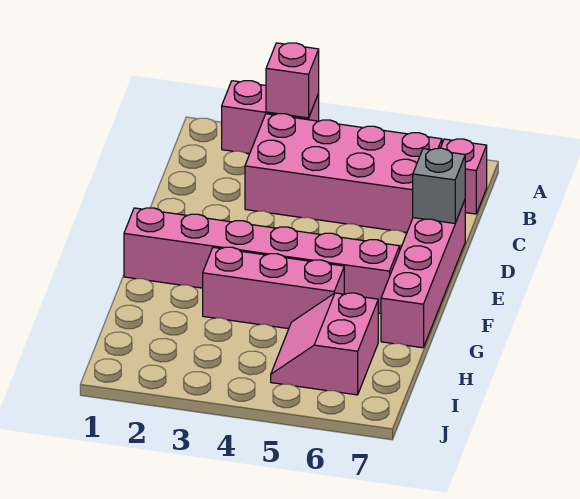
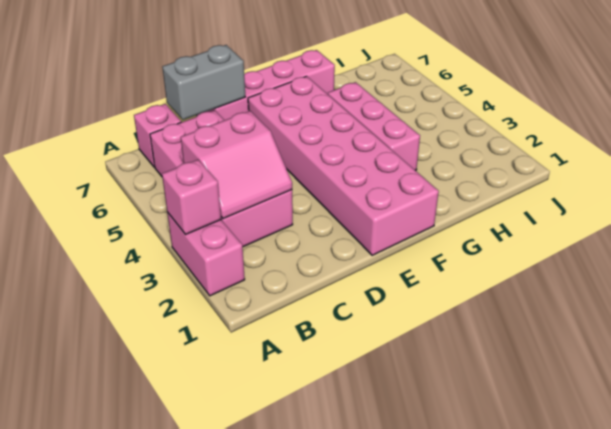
grey 1x1 brick [413,148,465,223] -> grey 1x2 brick [162,45,245,120]
pink 1x6 brick [124,208,400,313] -> pink 2x6 brick [248,76,439,255]
pink 2x2 slope [271,293,378,395] -> pink 2x2 slope moved to [181,111,292,219]

